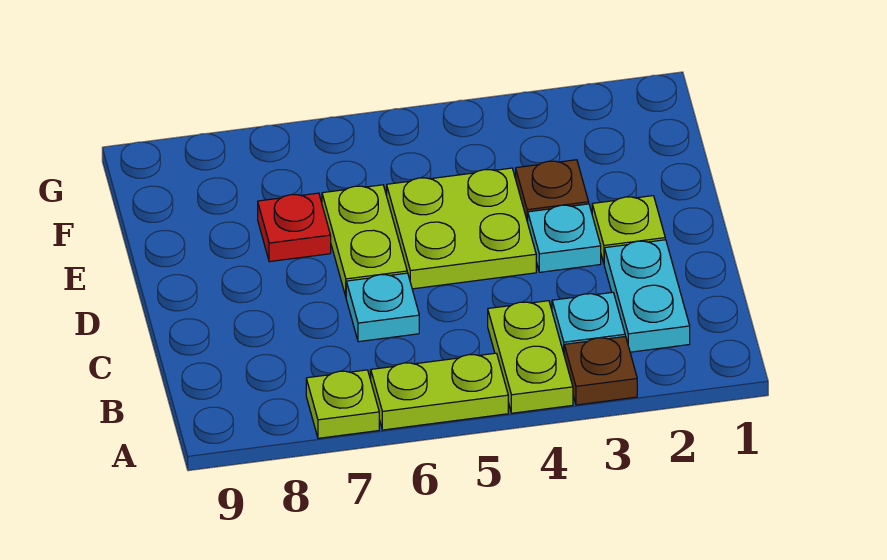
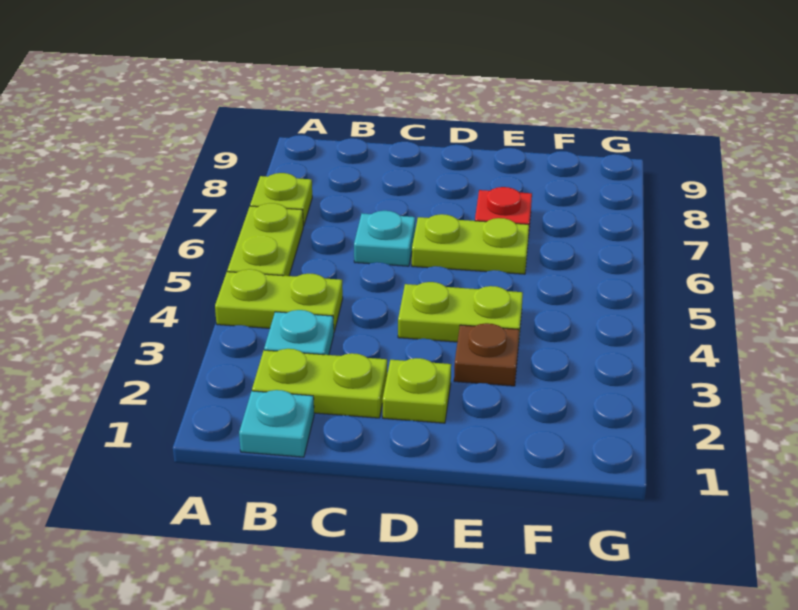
brown 1x1 plate [564,336,637,405] -> none
cyan 1x2 plate [604,240,690,352] -> lime 1x2 plate [252,349,387,418]
cyan 1x1 plate [528,204,601,272] -> cyan 1x1 plate moved to [239,390,314,457]
lime 2x2 plate [387,168,536,289] -> lime 1x2 plate [398,282,523,346]

